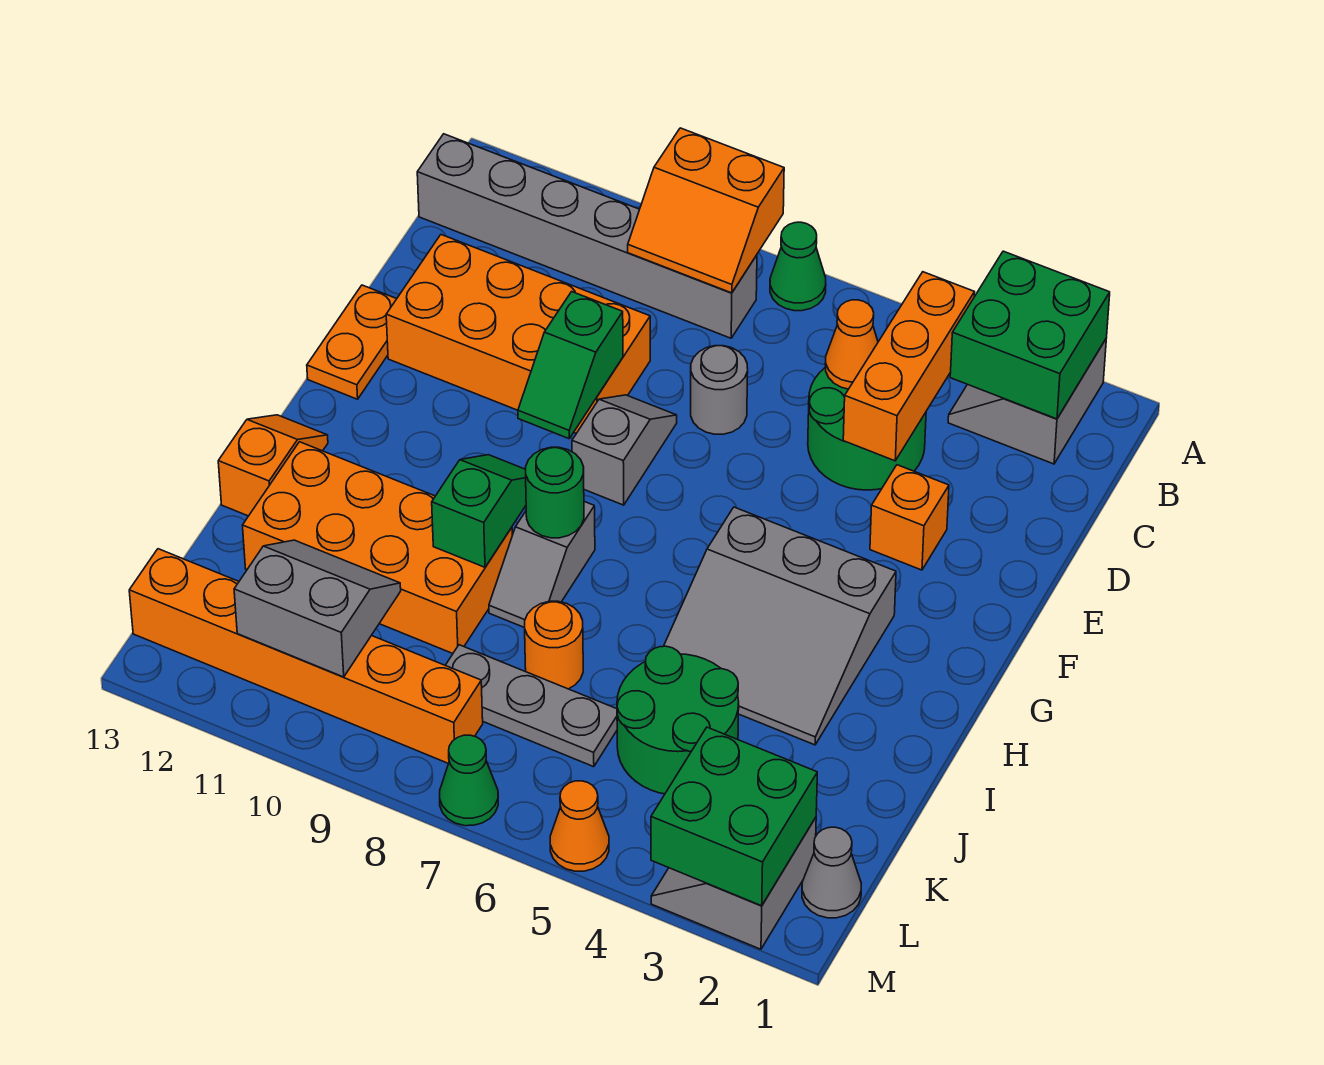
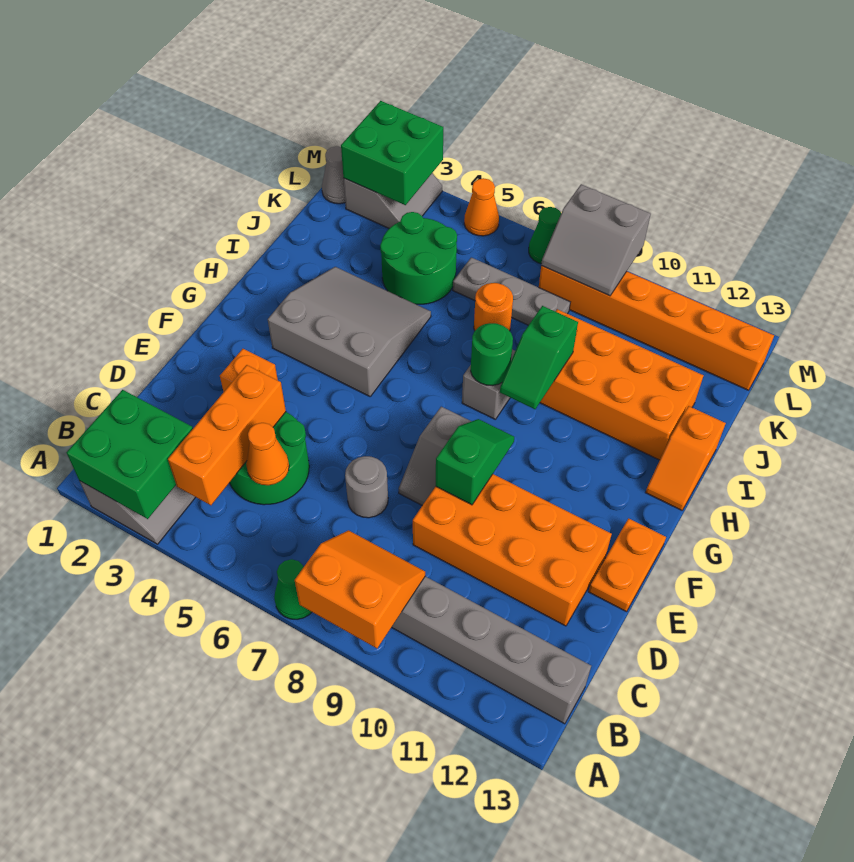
grey 2x2 slope [234,540,401,677] -> grey 2x2 slope moved to [541,184,651,296]

